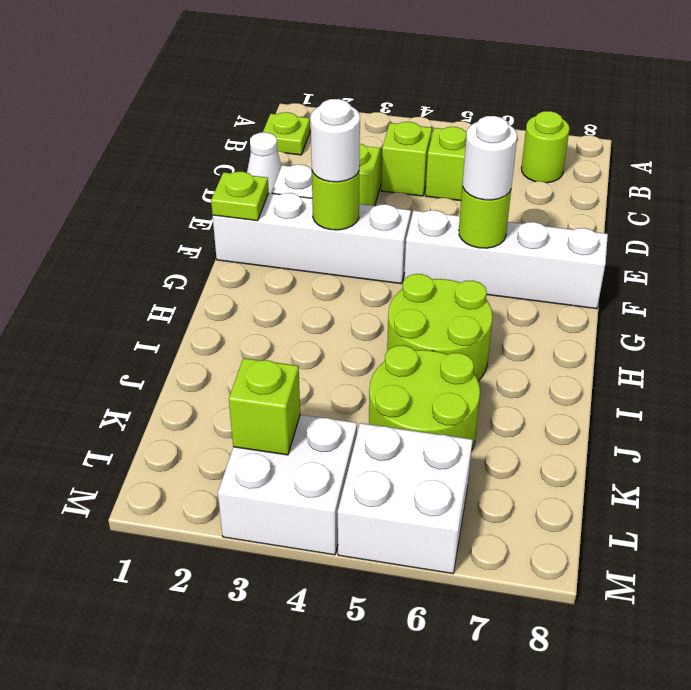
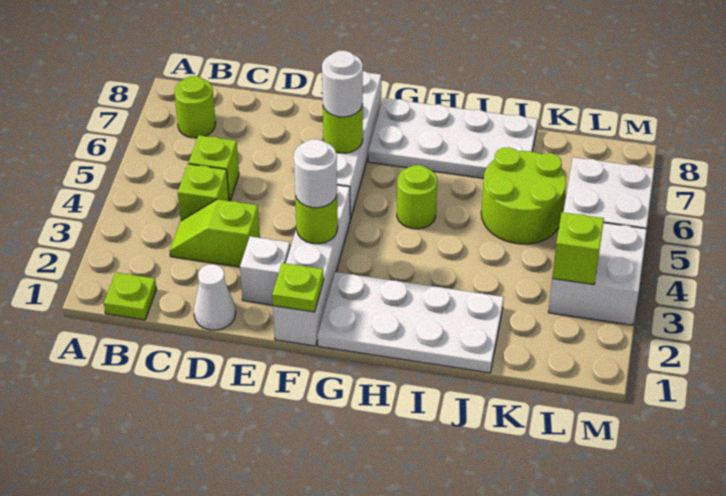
none -> white 2x4 plate [318,272,504,373]
none -> white 2x4 plate [368,98,538,178]
lime 2x2 round brick [387,274,492,381] -> lime 1x1 round brick [397,165,437,229]

